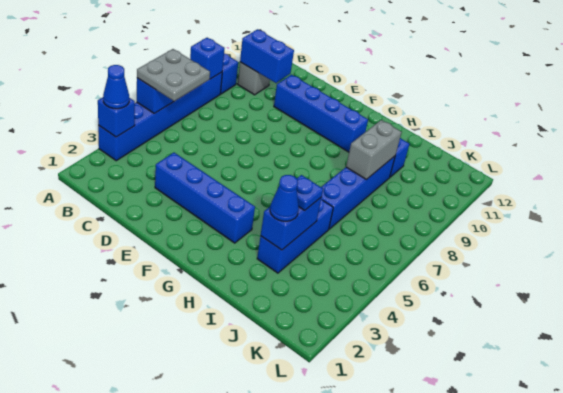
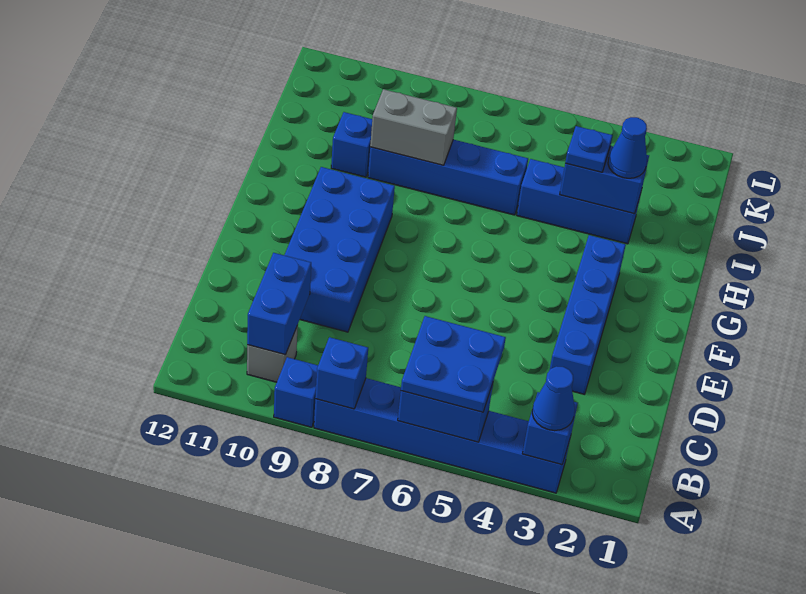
grey 2x2 plate [137,49,210,101] -> blue 2x2 plate [401,316,506,412]
blue 1x4 brick [274,75,368,152] -> blue 2x4 brick [285,167,395,332]

